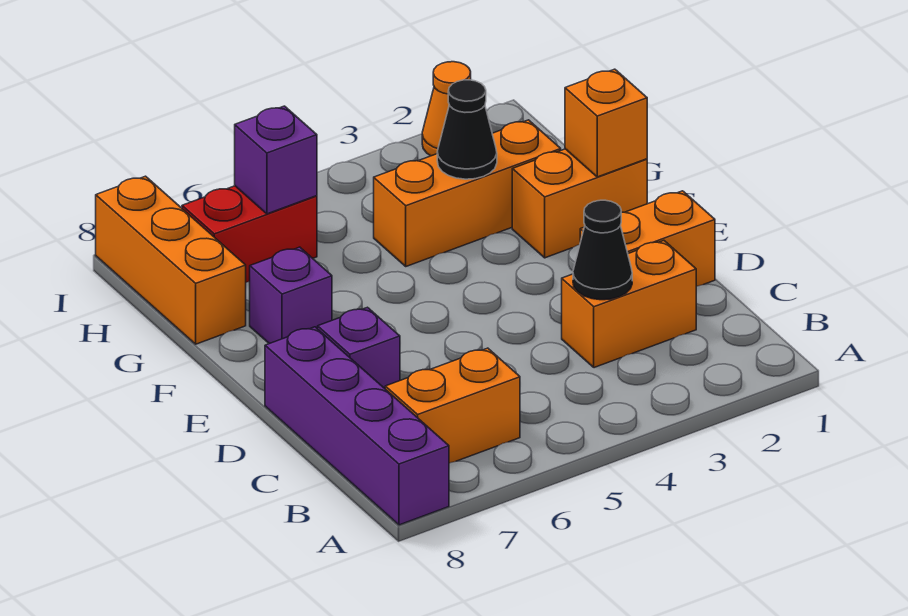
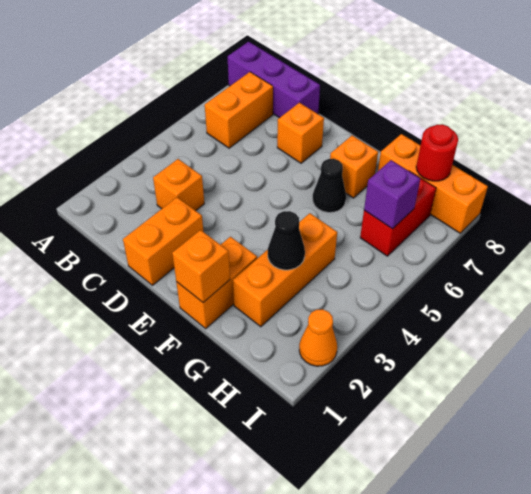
purple 1x4 brick [265,327,449,525] -> purple 1x3 brick [228,42,320,118]
orange 1x2 brick [562,241,696,368] -> orange 1x1 brick [153,159,204,211]
black 1x1 cone [573,200,632,300] -> black 1x1 cone moved to [313,159,346,213]
purple 1x1 brick [318,307,400,388] -> orange 1x1 brick [277,103,324,163]
purple 1x1 brick [250,247,332,344] -> orange 1x1 brick [330,136,378,198]
none -> red 1x1 round brick [416,124,458,181]

